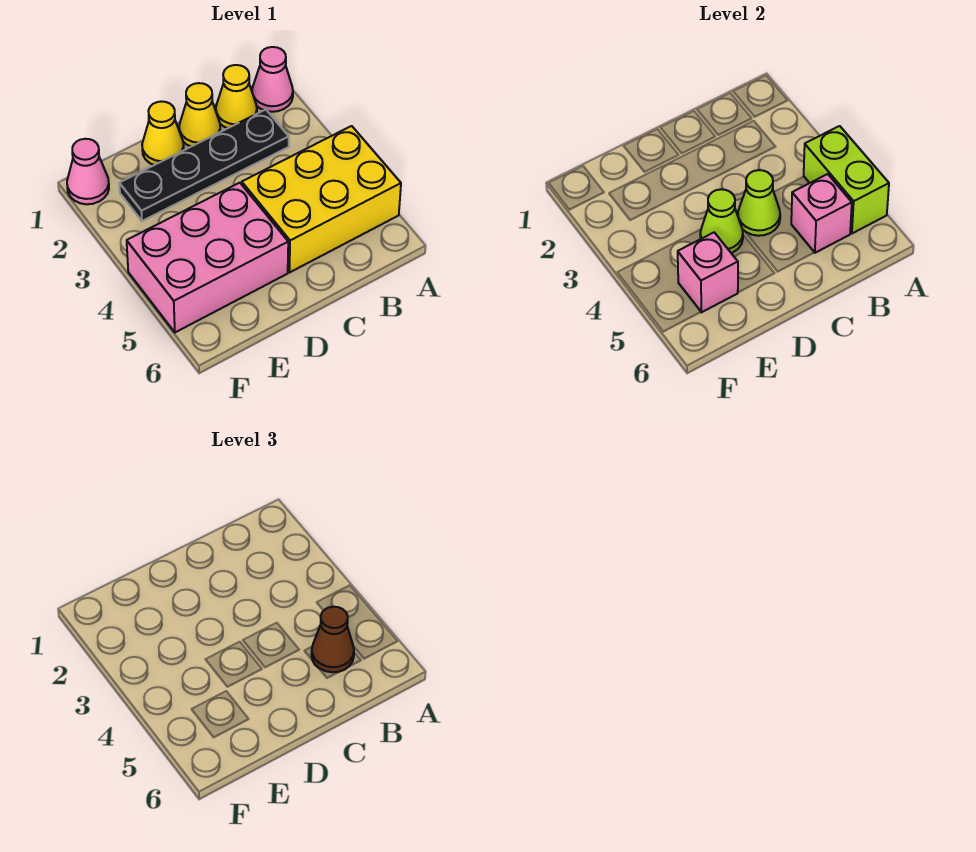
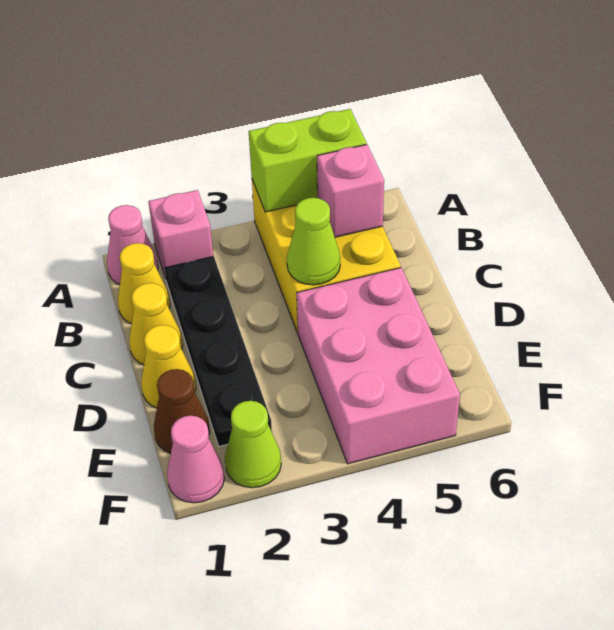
brown 1x1 cone [311,607,354,672] -> brown 1x1 cone moved to [154,369,210,454]
lime 1x1 cone [700,189,743,253] -> lime 1x1 cone moved to [225,401,281,488]
pink 1x1 brick [678,232,738,312] -> pink 1x1 brick moved to [148,190,213,277]

